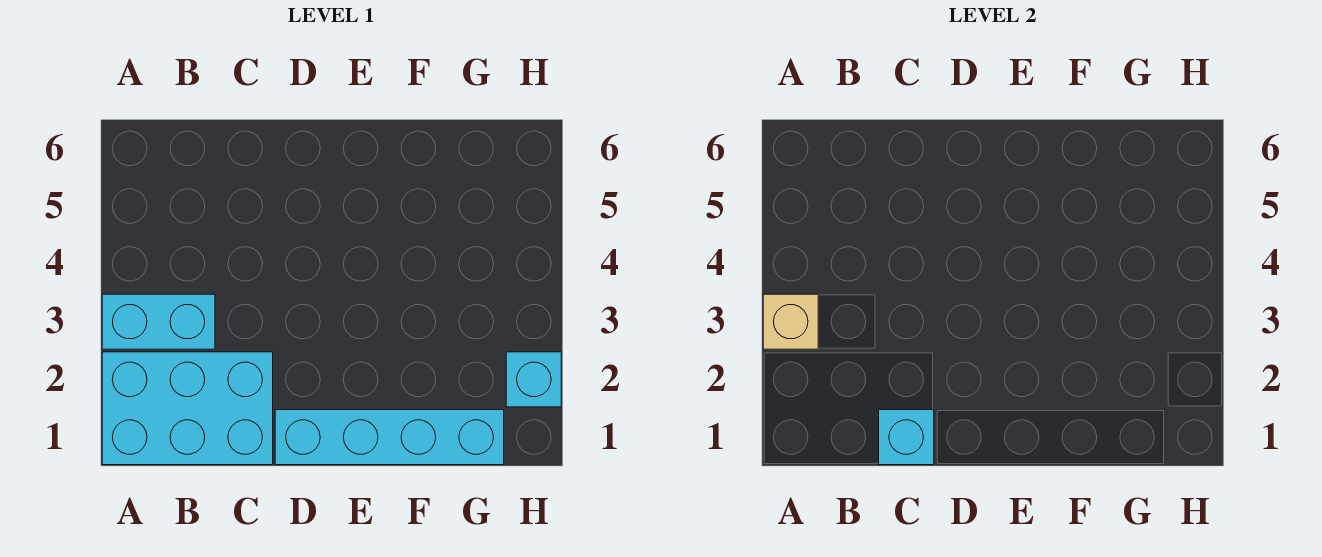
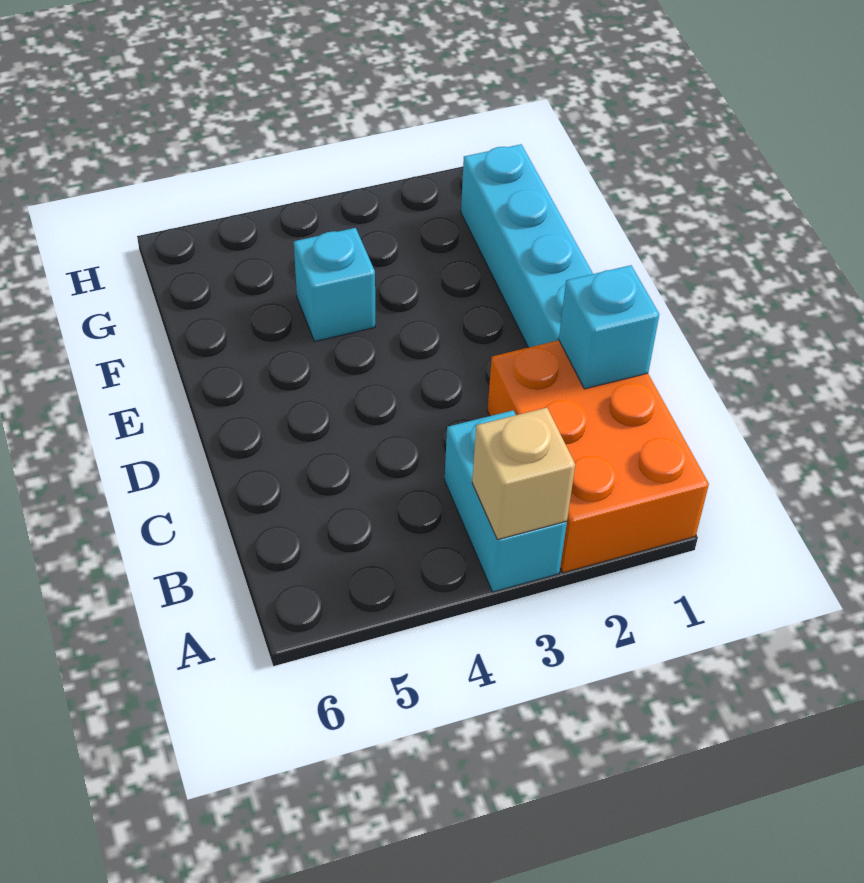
cyan 2x3 brick [102,352,273,465] -> orange 2x3 brick [488,340,709,573]
cyan 1x1 brick [506,352,561,407] -> cyan 1x1 brick moved to [294,228,375,341]

